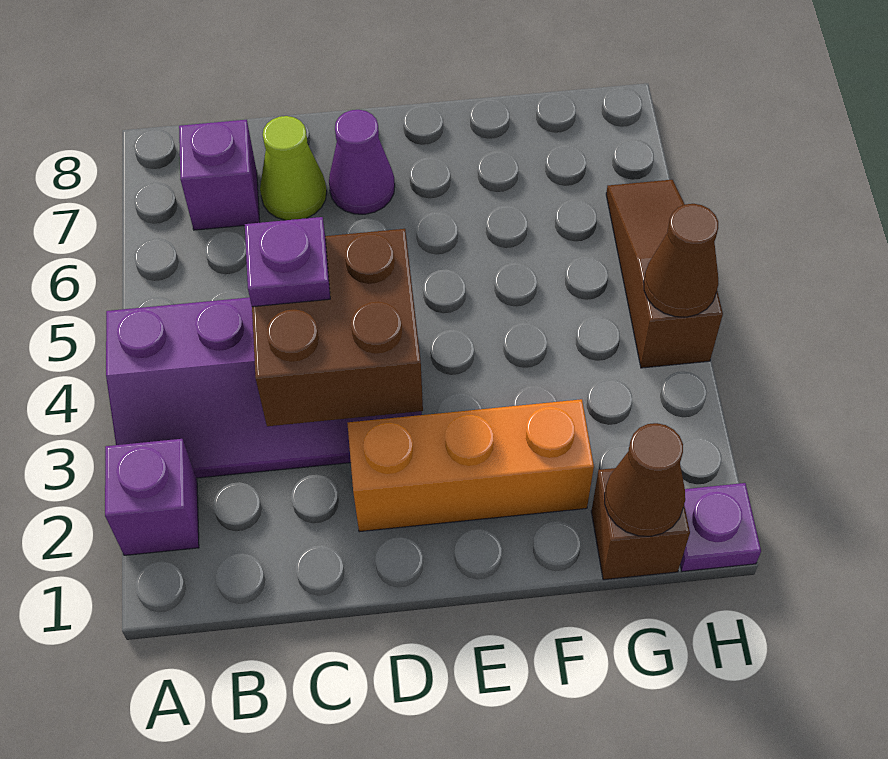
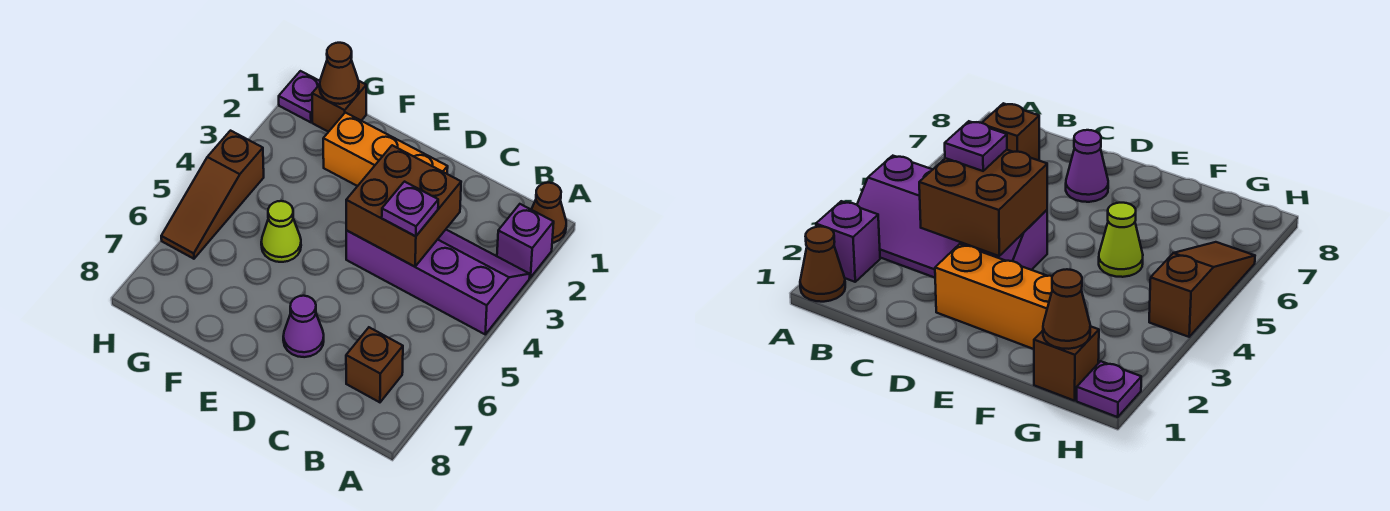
purple 1x1 brick [179,120,260,230] -> brown 1x1 brick [346,327,403,402]
lime 1x1 cone [260,116,327,220] -> lime 1x1 cone moved to [261,201,301,262]
brown 1x1 cone [644,204,718,317] -> brown 1x1 cone moved to [531,183,566,243]

